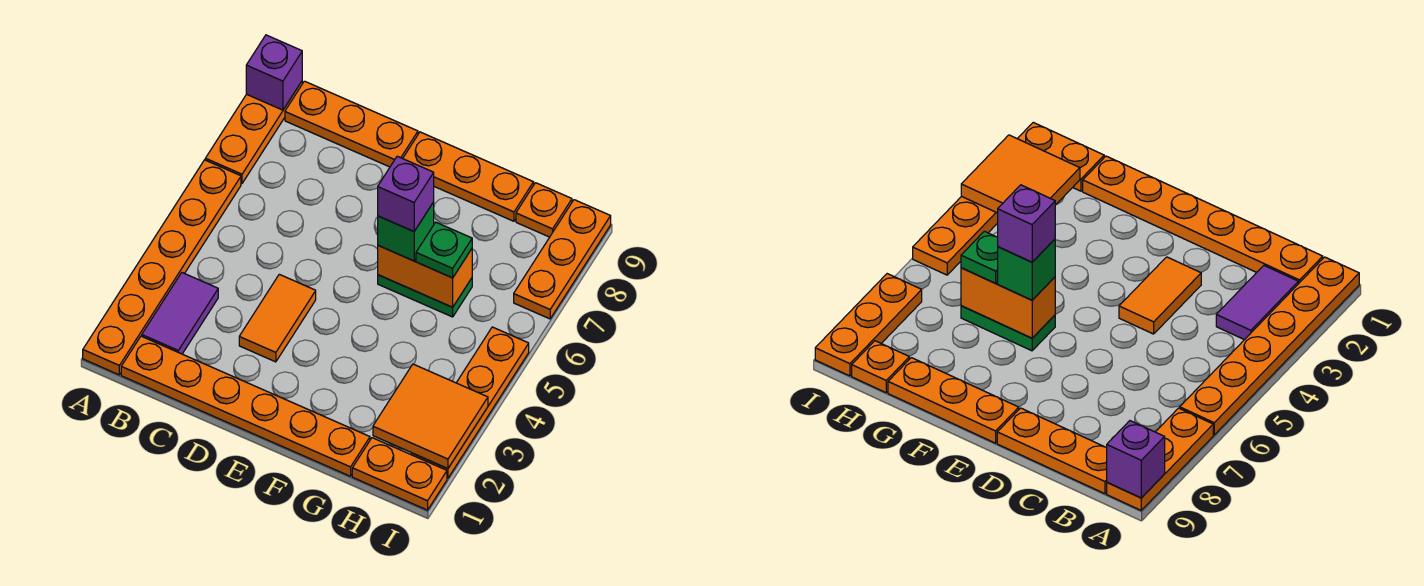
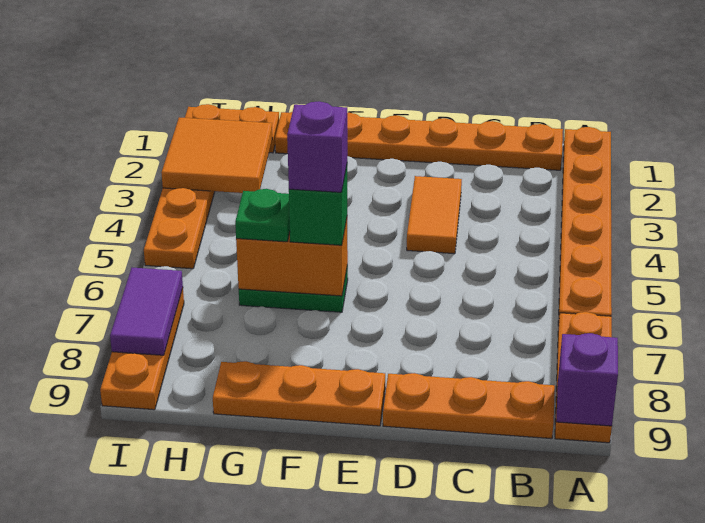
purple 1x2 tile [142,273,218,354] -> purple 1x2 tile moved to [110,268,183,355]
orange 1x1 plate [516,183,572,237] -> none

